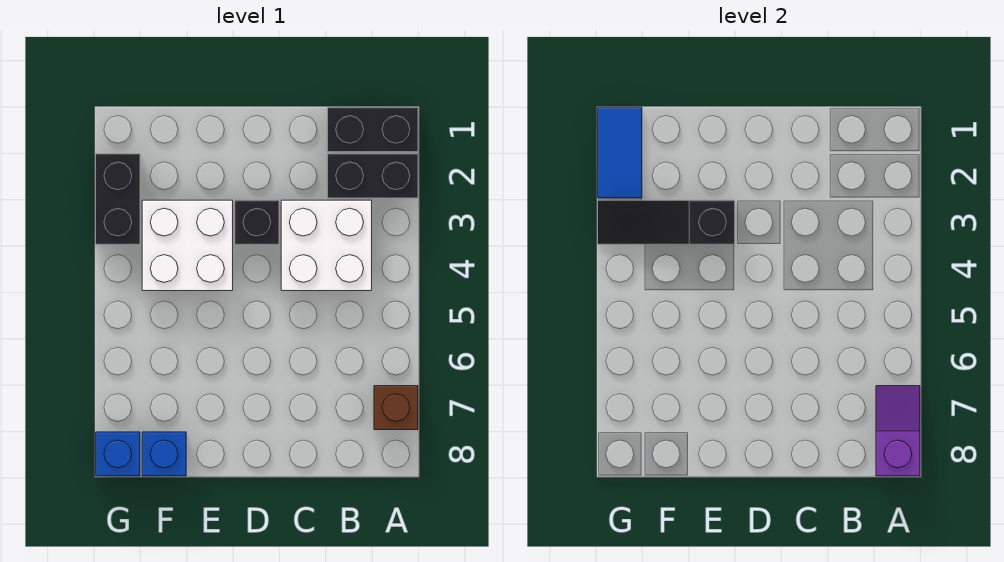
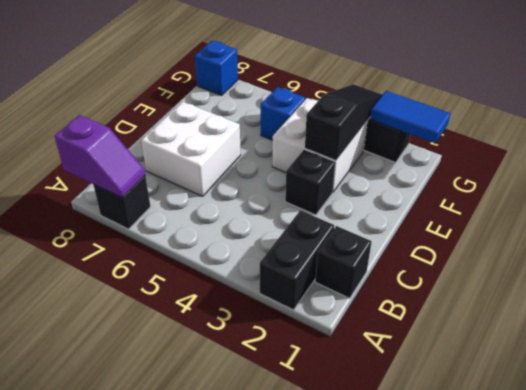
black 1x2 brick [328,107,418,152] -> black 1x1 brick [315,226,372,298]
brown 1x1 brick [374,386,418,430] -> black 1x1 brick [93,176,150,229]
white 2x2 brick [281,200,372,291] -> white 2x2 brick moved to [141,102,241,196]
blue 1x1 brick [142,432,186,476] -> blue 1x1 brick moved to [261,87,305,140]

